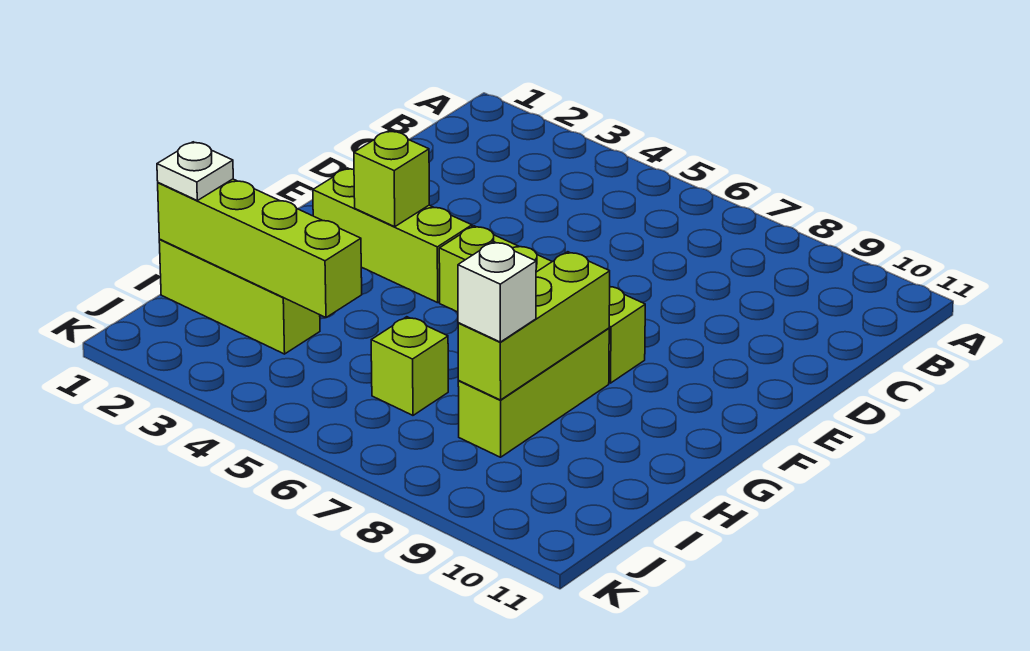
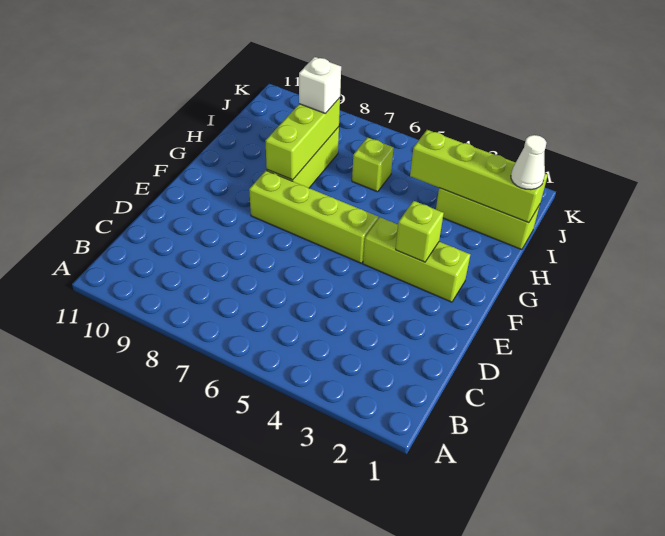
white 1x1 plate [157,142,233,200] -> white 1x1 cone [511,135,546,190]

